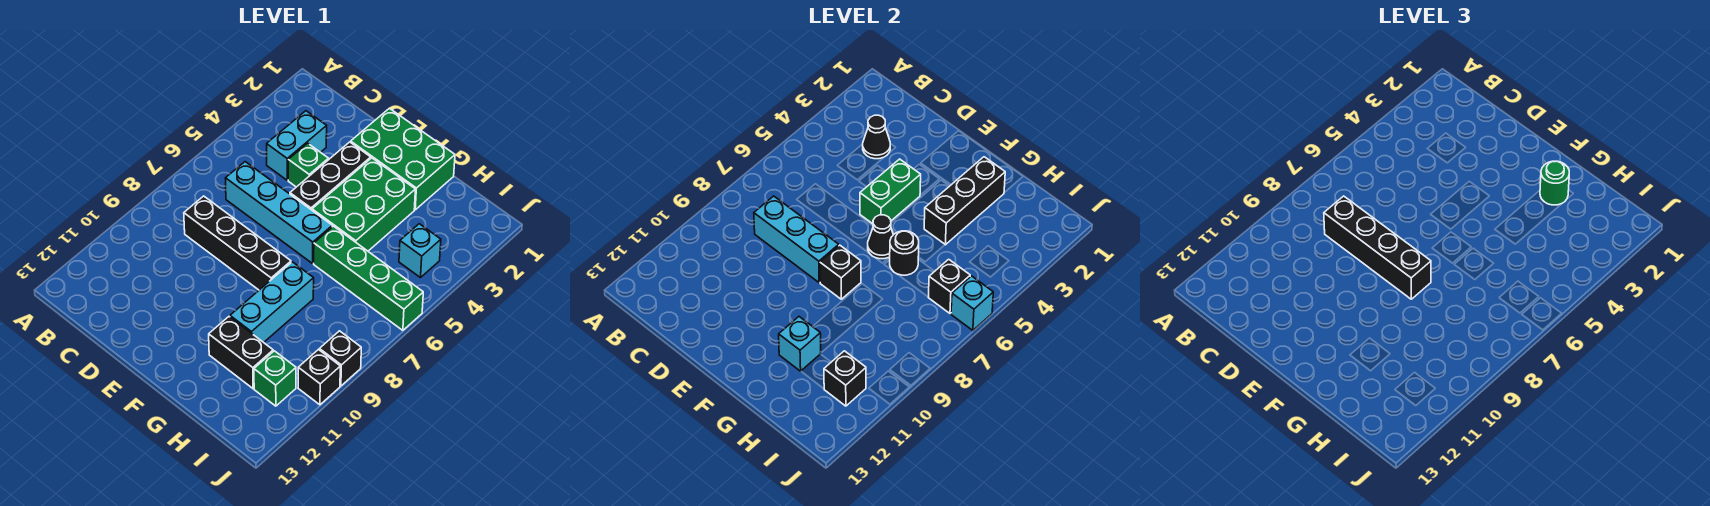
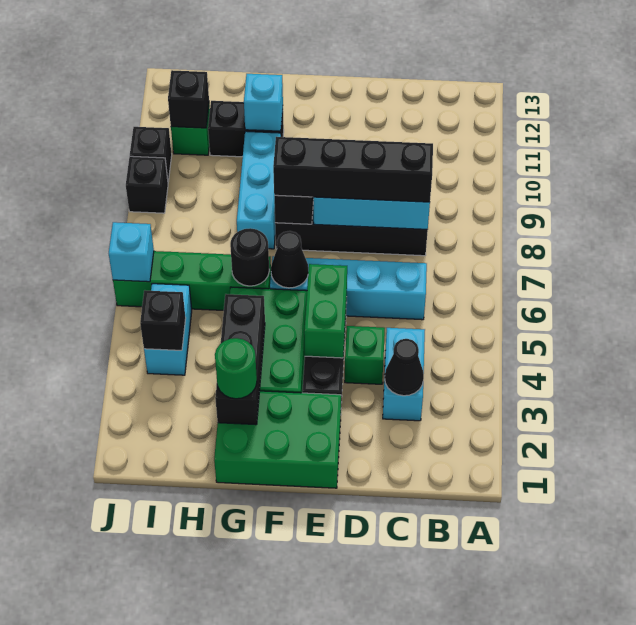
cyan 1x1 brick [399,224,441,278] -> cyan 1x2 brick [144,284,192,375]
black 1x1 brick [928,259,970,314] -> black 1x1 brick moved to [140,290,186,350]

